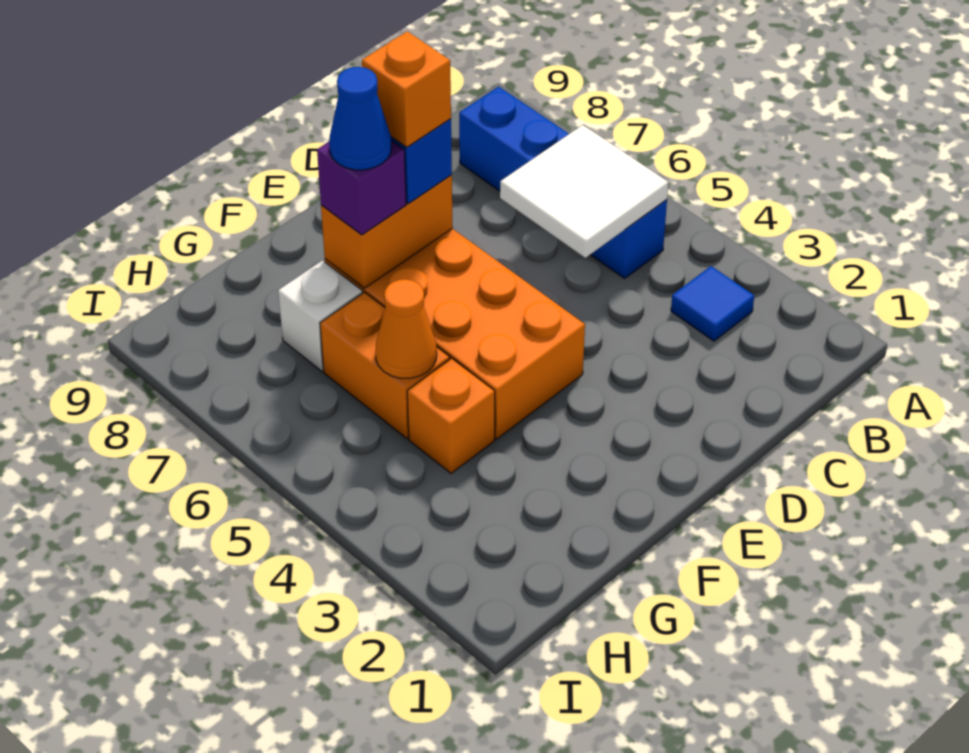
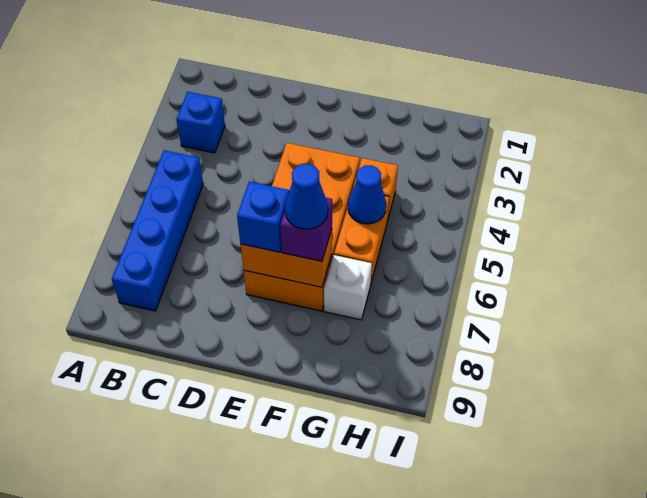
blue 1x1 tile [671,266,754,341] -> blue 1x1 brick [176,92,225,153]
white 2x2 tile [500,125,668,258] -> none
orange 1x1 brick [362,31,451,147] -> none
orange 1x1 cone [376,279,437,378] -> blue 1x1 cone [348,165,386,224]

